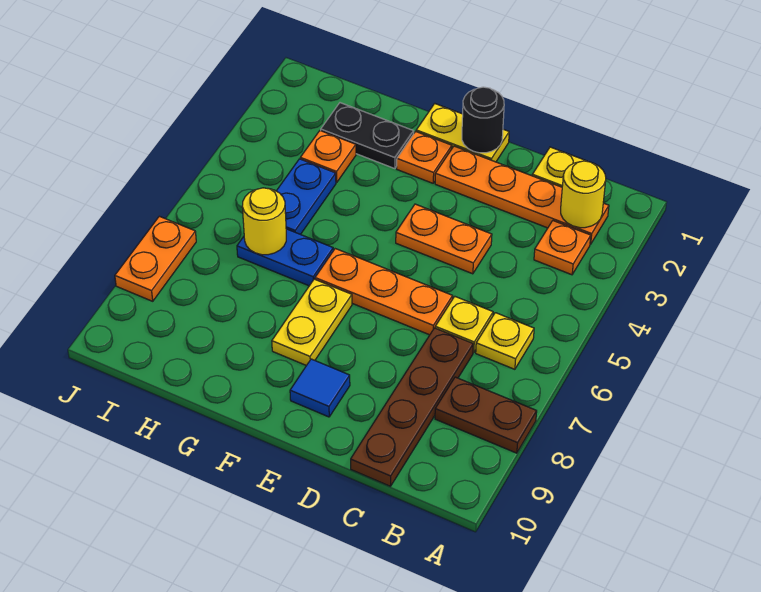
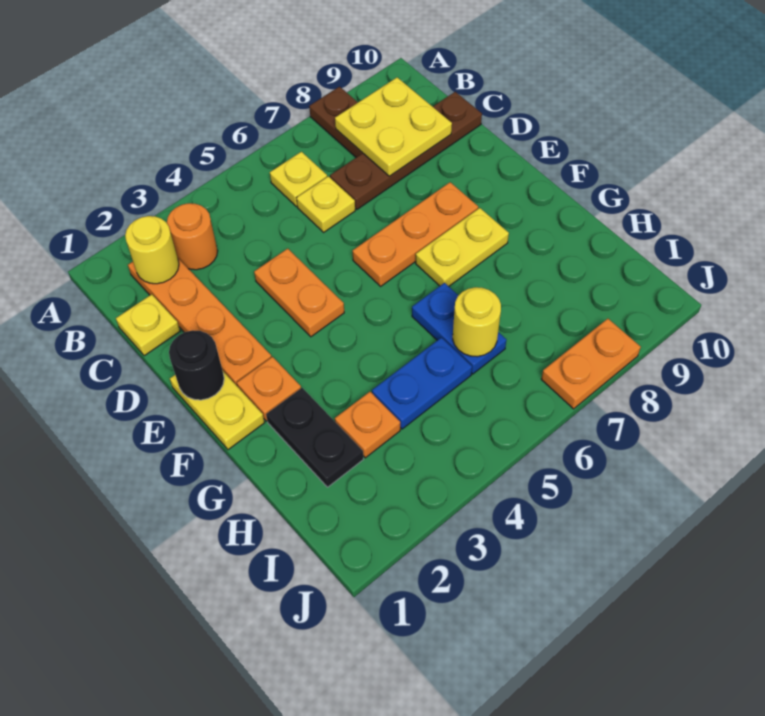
orange 1x1 plate [534,221,591,275] -> orange 1x1 round brick [167,203,218,270]
none -> yellow 2x2 plate [335,77,452,176]
orange 1x3 plate [315,249,453,335] -> orange 1x3 plate turned to [353,182,478,286]
blue 1x1 tile [290,359,350,417] -> none

